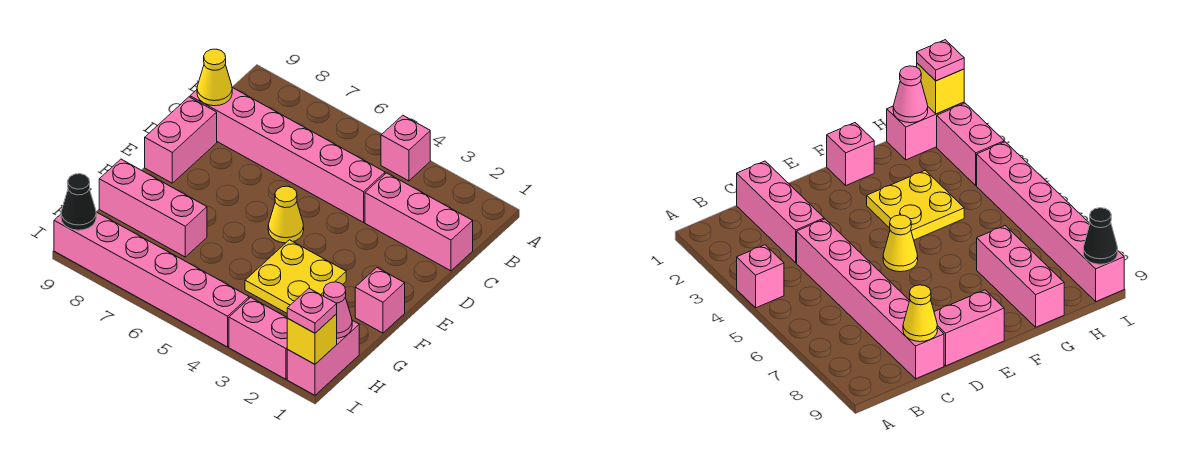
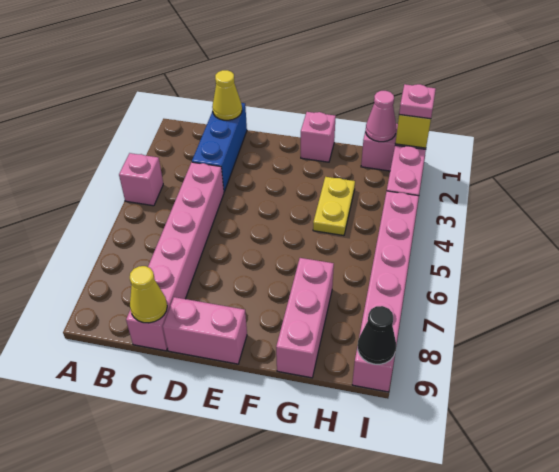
pink 1x3 brick [365,173,473,271] -> blue 1x3 brick [192,103,247,192]
yellow 1x1 cone [268,186,304,243] -> yellow 1x1 cone moved to [212,70,242,120]
yellow 2x2 plate [245,240,346,313] -> yellow 1x2 plate [313,177,355,236]

